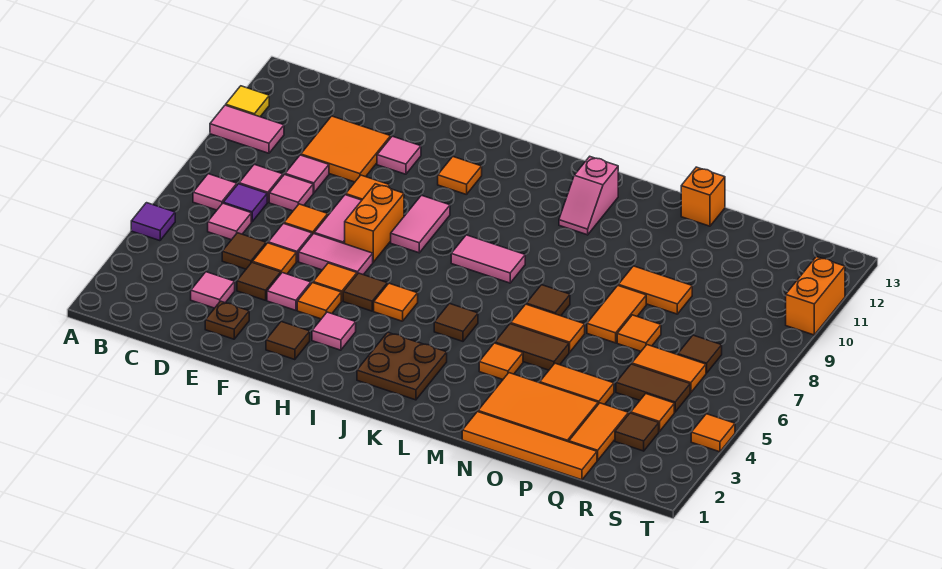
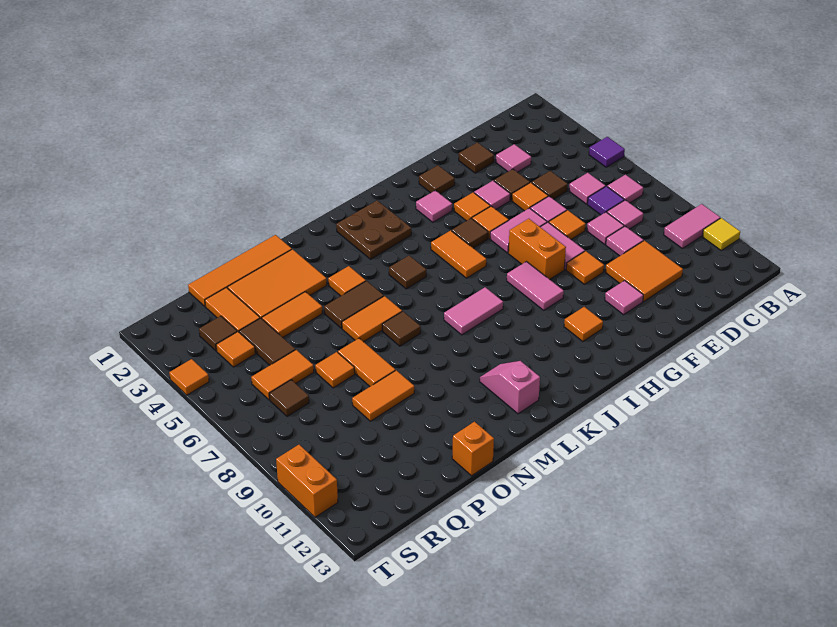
brown 1x1 plate [205,301,249,339] -> brown 1x1 tile [459,142,494,173]
orange 1x1 tile [374,283,418,321] -> orange 1x2 tile [431,230,486,278]
brown 1x2 tile [616,364,690,412] -> brown 1x2 tile turned to [239,318,295,365]

